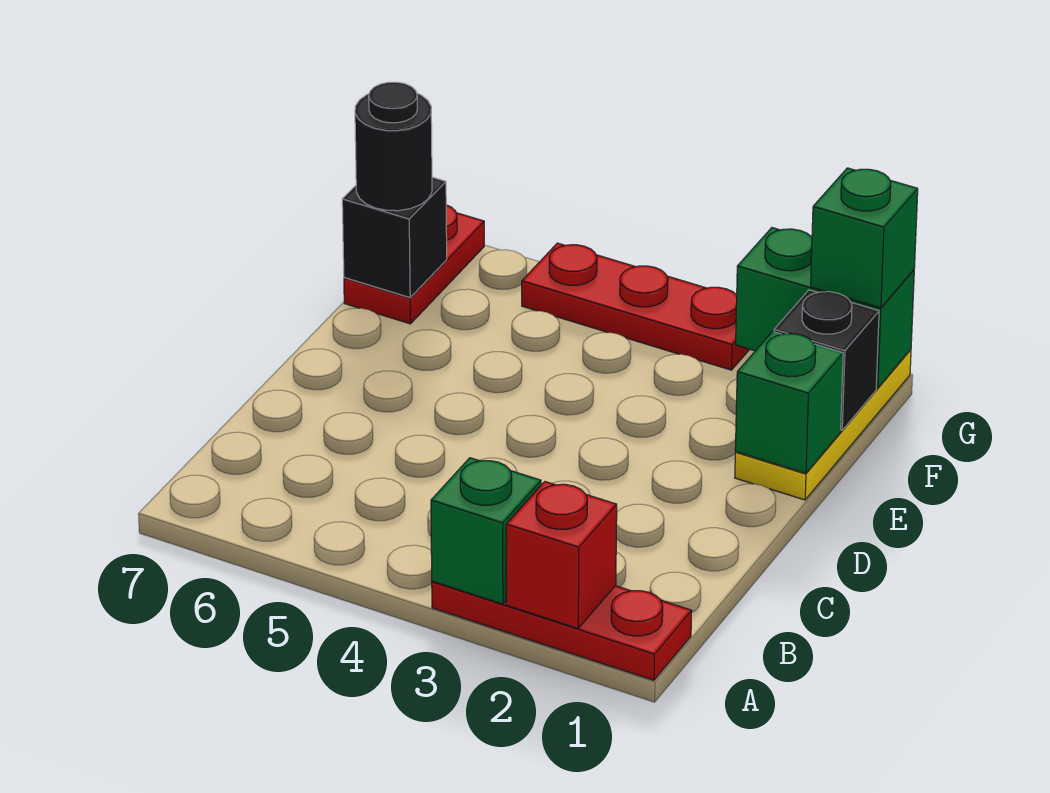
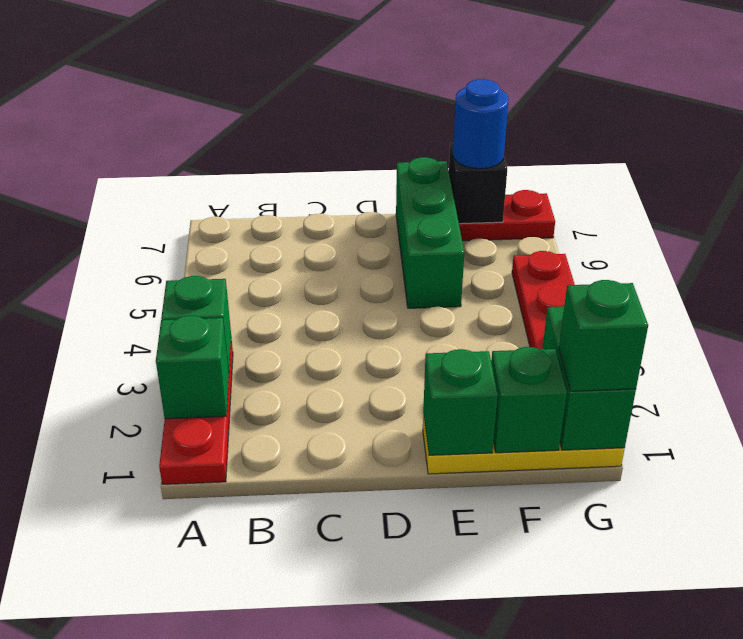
red 1x1 brick [506,482,617,628] -> green 1x1 brick [156,316,229,419]
none -> green 1x3 brick [396,157,464,308]
black 1x1 brick [774,290,879,430] -> green 1x1 brick [491,347,567,453]
black 1x1 round brick [355,82,432,211] -> blue 1x1 round brick [453,79,509,169]

